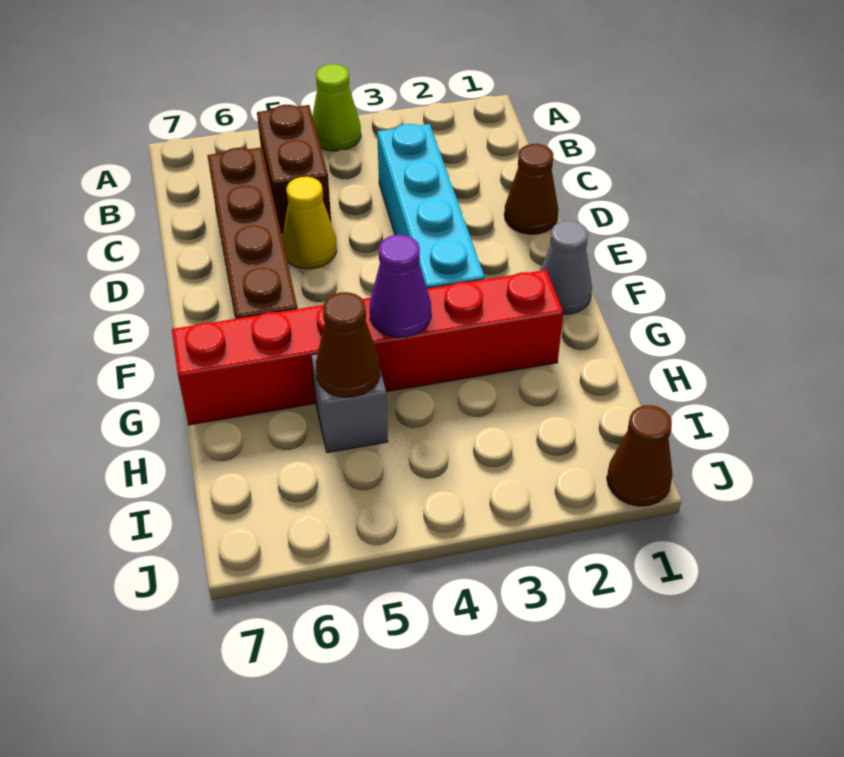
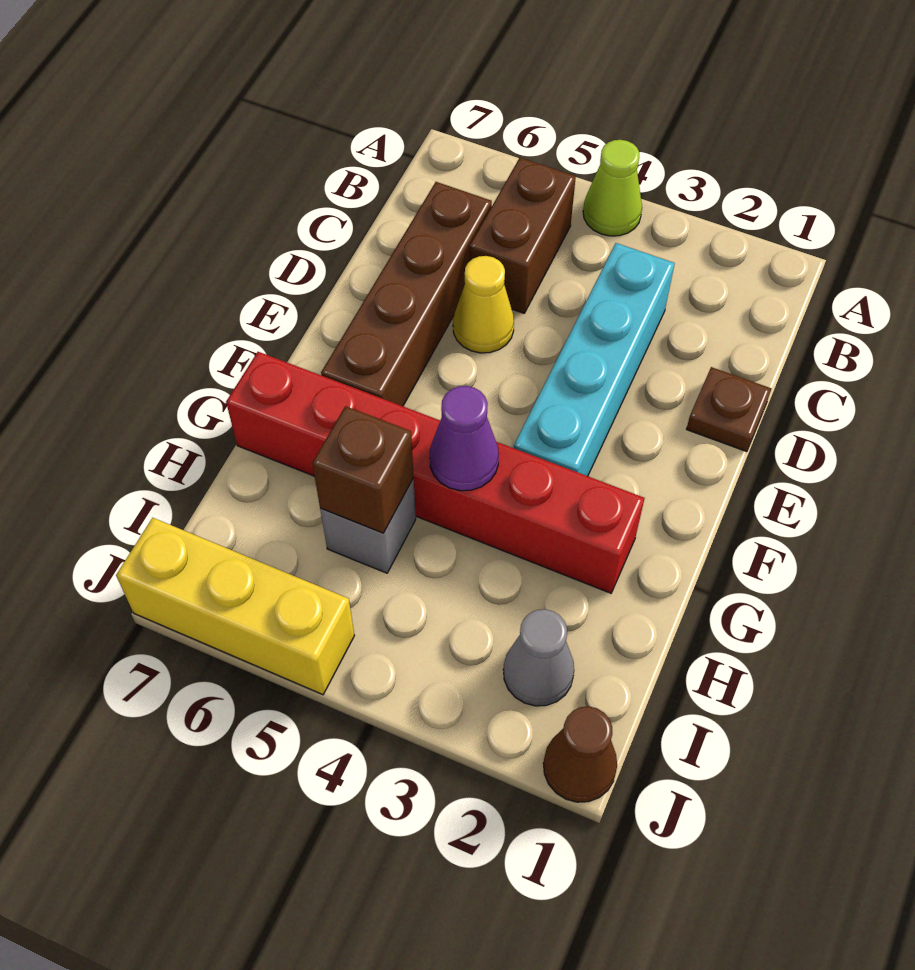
brown 1x1 cone [504,144,558,234] -> brown 1x1 plate [687,367,771,452]
grey 1x1 cone [540,221,592,314] -> grey 1x1 cone moved to [503,609,574,706]
brown 1x1 cone [316,292,380,397] -> brown 1x1 brick [312,406,414,533]
none -> yellow 1x3 brick [116,518,354,695]

